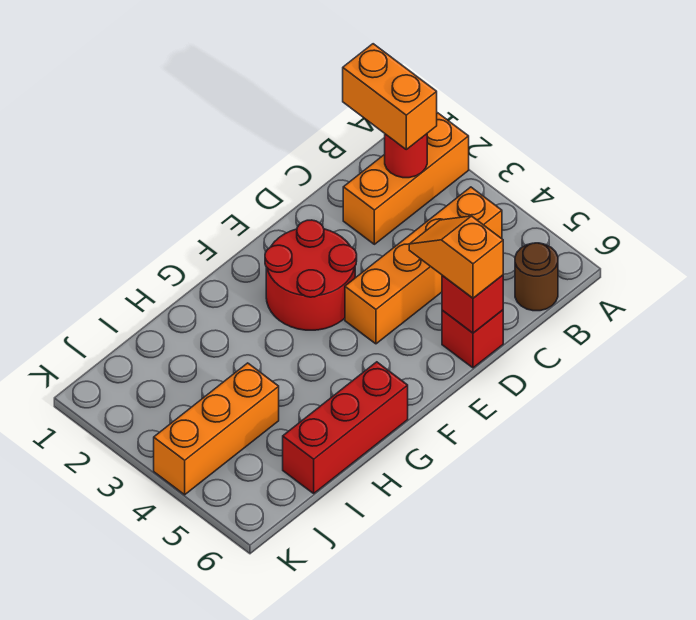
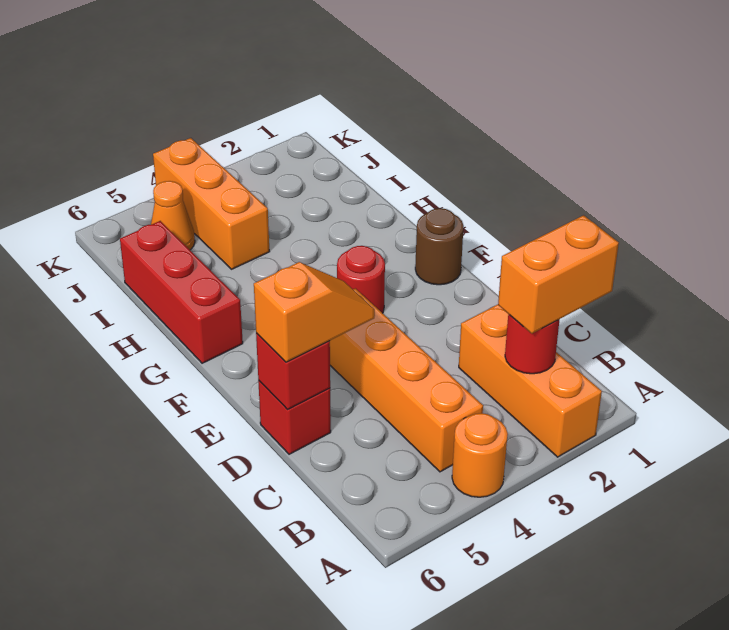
none -> orange 1x1 round brick [452,413,508,497]
brown 1x1 round brick [515,243,558,311] -> brown 1x1 round brick moved to [415,208,464,285]
red 2x2 round brick [265,220,357,330] -> red 1x1 round brick [337,246,385,313]
none -> orange 1x1 cone [151,181,195,250]

